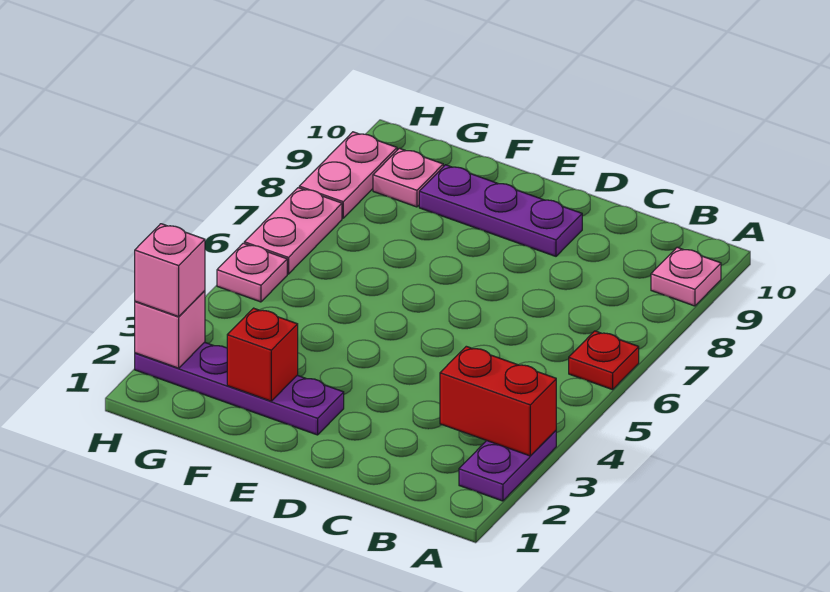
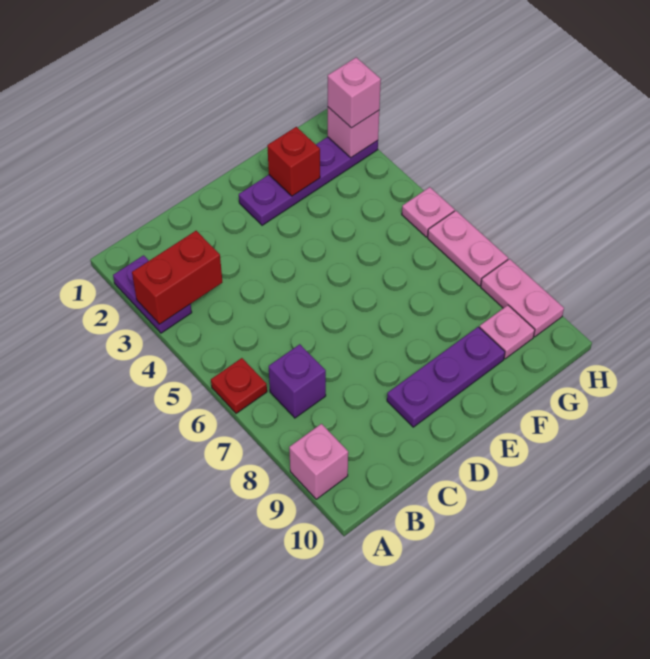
pink 1x1 plate [651,247,721,306] -> pink 1x1 brick [289,424,348,499]
none -> purple 1x1 brick [269,344,326,418]

